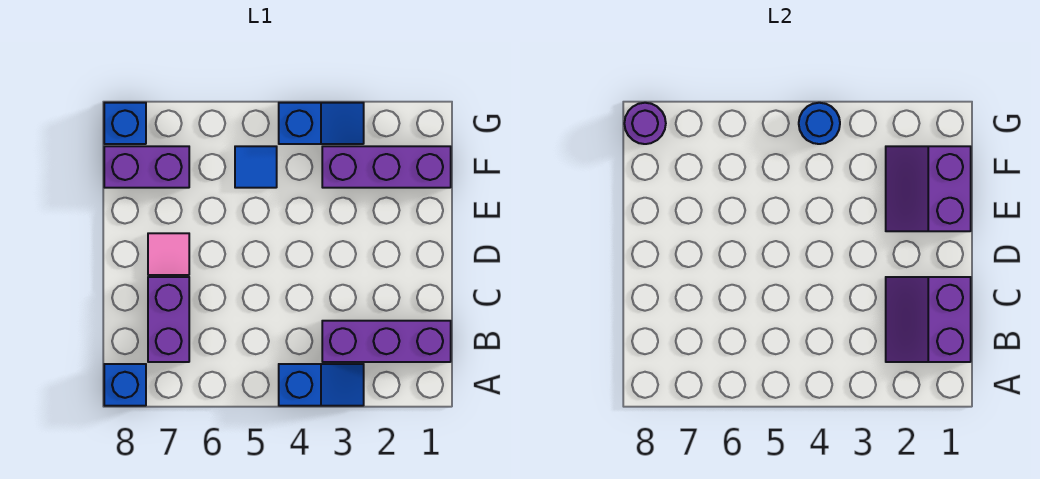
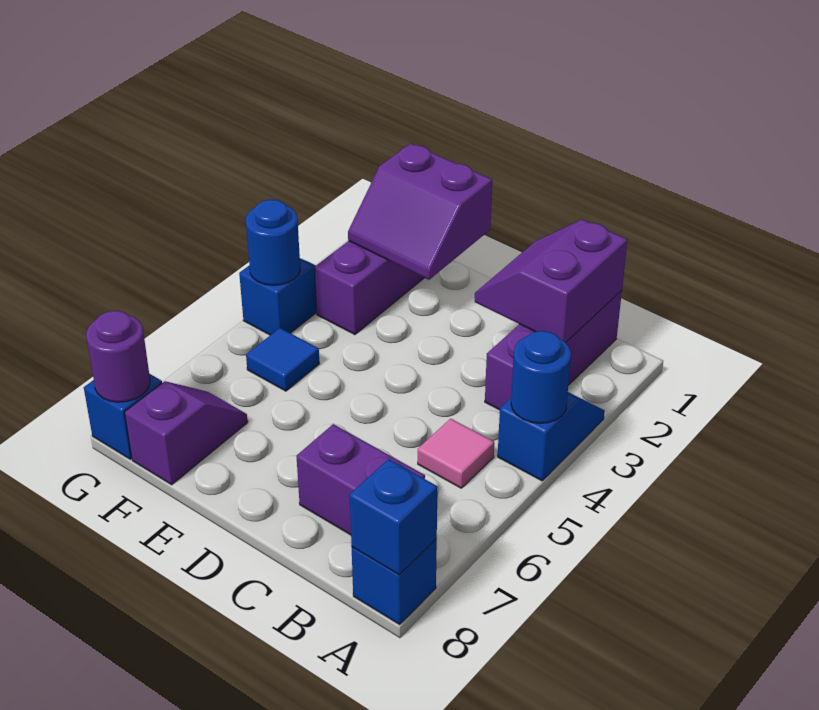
none -> blue 1x1 round brick [511,331,571,424]
none -> blue 1x1 brick [350,459,438,575]
purple 2x2 slope [886,277,971,362] -> purple 2x2 slope turned to [475,219,627,342]
pink 1x1 tile [148,233,189,275] -> pink 1x1 tile moved to [418,419,494,488]
purple 1x2 brick [104,146,189,188] -> purple 1x2 slope [125,381,248,485]

